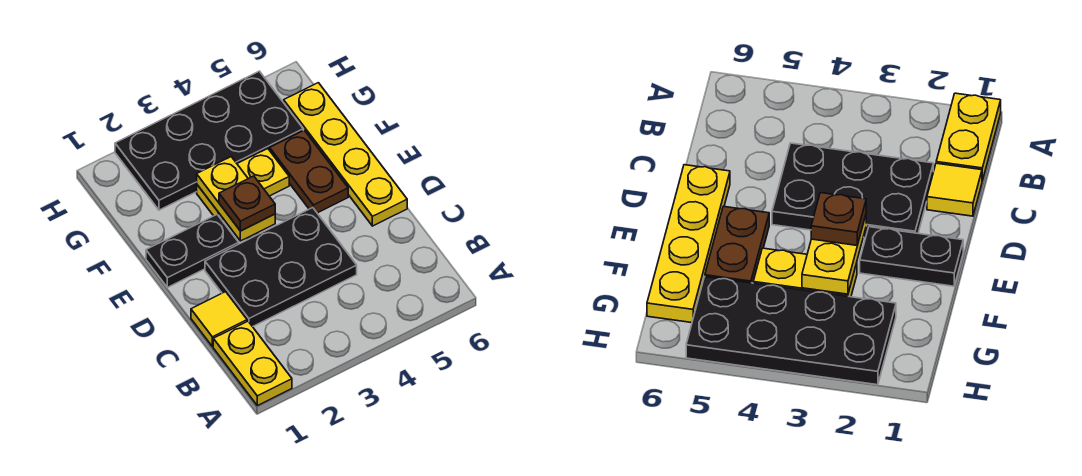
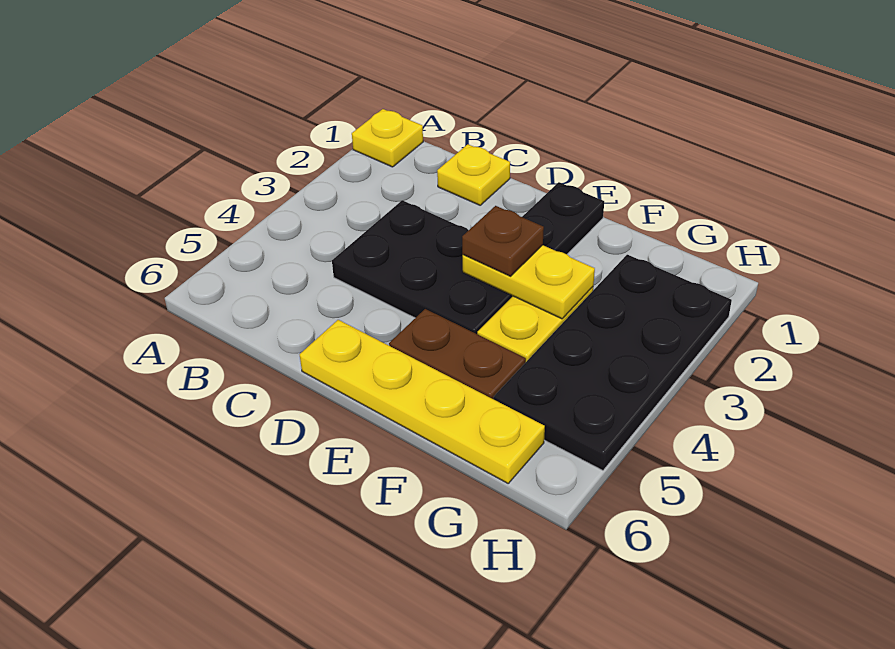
yellow 1x2 plate [213,321,292,406] -> yellow 1x1 plate [352,109,423,167]
yellow 1x1 tile [191,292,247,346] -> yellow 1x1 plate [437,144,510,205]
black 2x3 plate [205,208,357,327] -> black 2x3 plate turned to [332,200,513,334]

